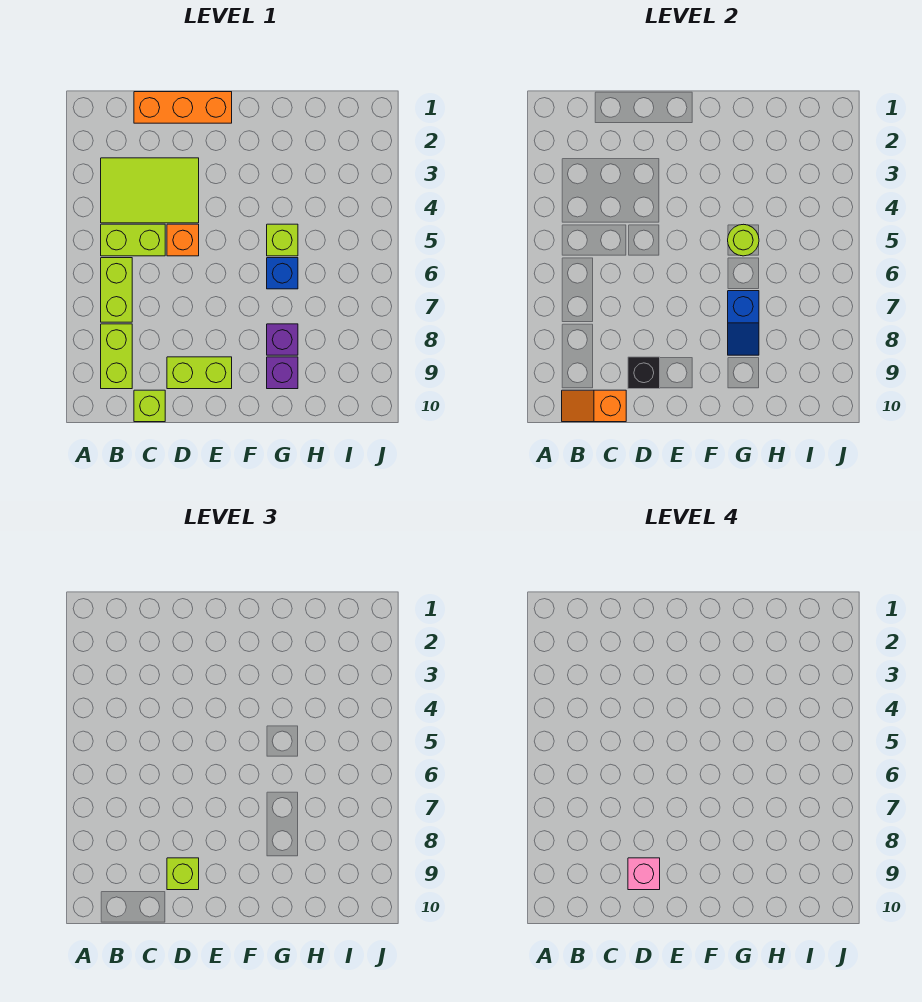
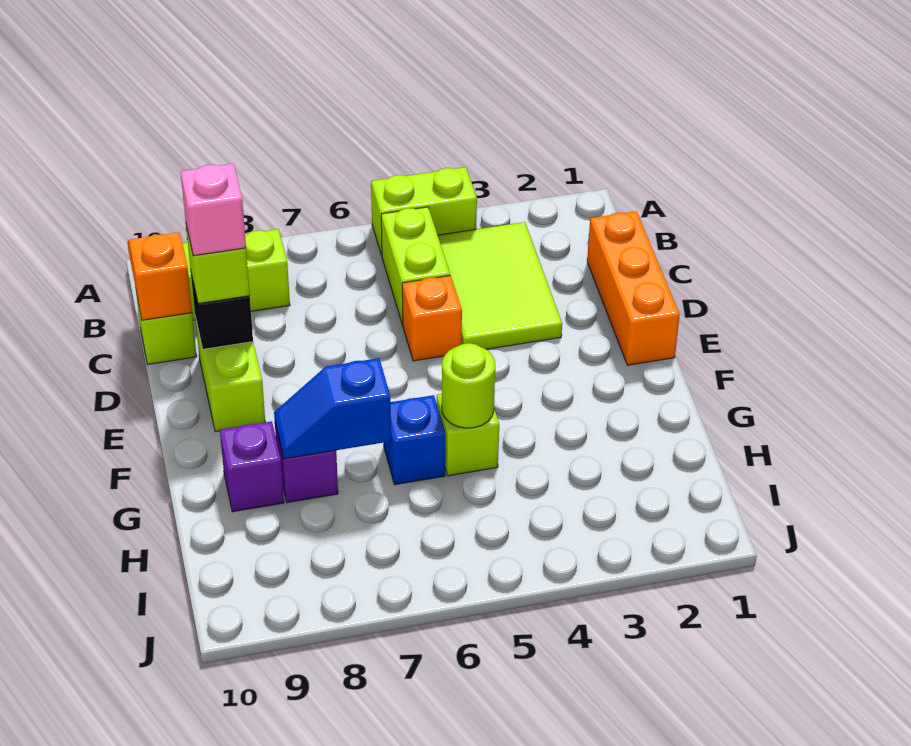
lime 1x2 brick [101,258,132,322] -> lime 1x2 brick moved to [371,167,477,255]

